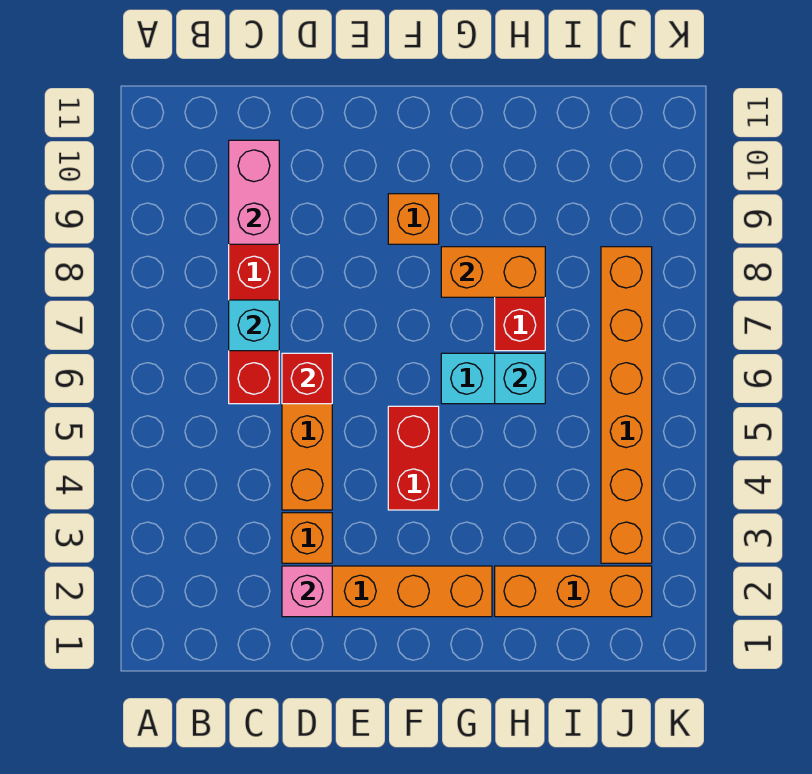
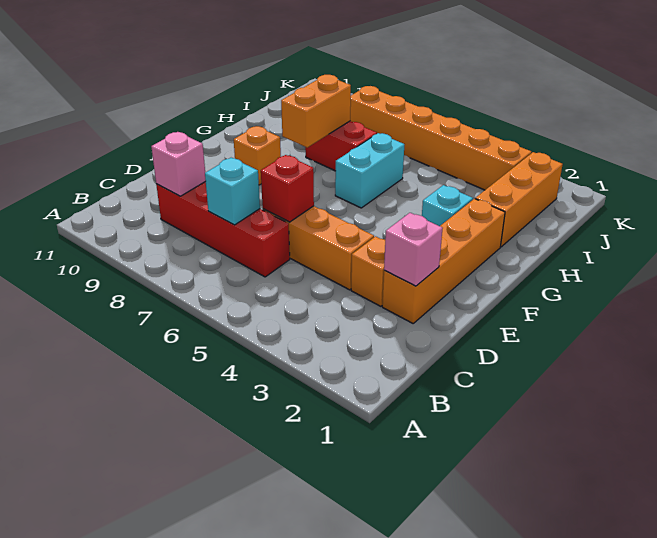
pink 1x2 brick [229,140,279,244] -> pink 1x1 brick [151,132,206,196]
red 1x2 brick [388,406,439,510] -> none
cyan 1x1 brick [495,353,545,404] -> cyan 1x1 brick moved to [422,185,473,226]

